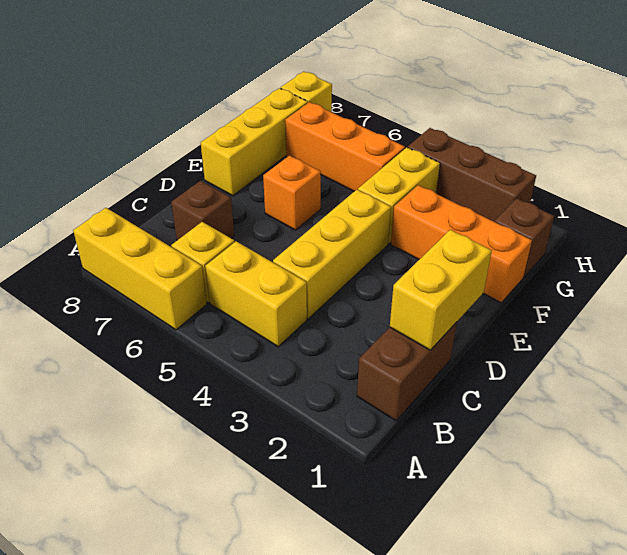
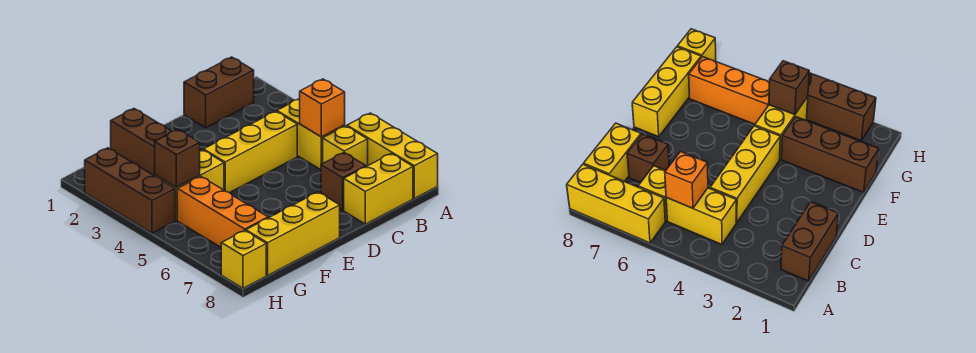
yellow 1x2 brick [390,230,492,350] -> yellow 1x2 brick moved to [344,153,413,224]
orange 1x1 brick [263,156,321,230] -> orange 1x1 brick moved to [300,79,345,137]
orange 1x3 brick [391,185,532,303] -> brown 1x3 brick [111,109,201,176]
brown 1x1 brick [495,198,554,277] -> brown 1x1 brick moved to [155,130,200,187]

